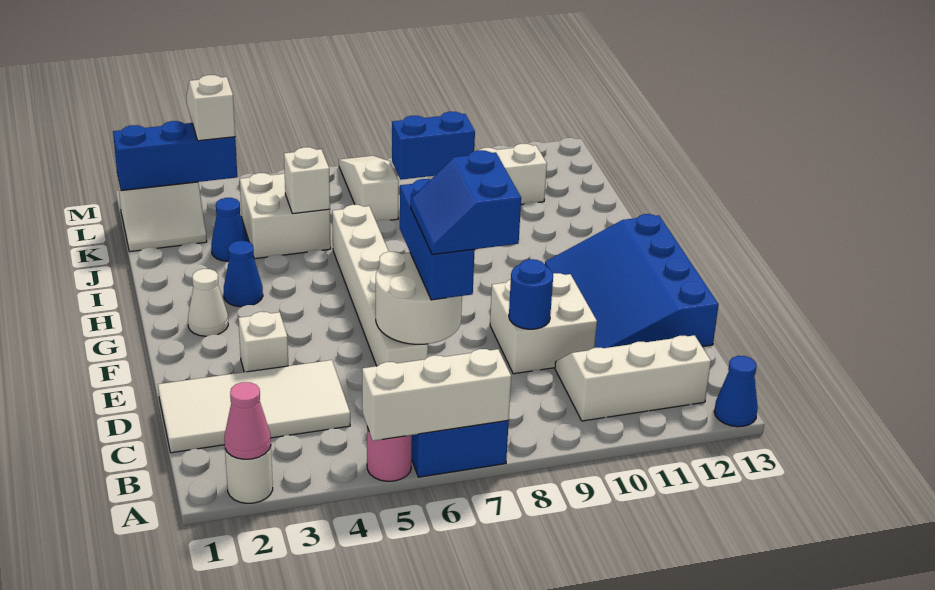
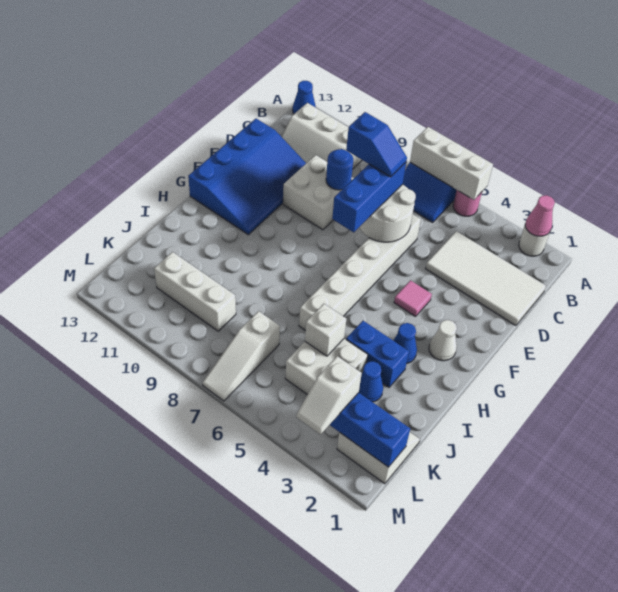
blue 2x2 slope [411,150,521,255] -> blue 1x2 slope [346,112,407,177]
white 1x1 brick [238,312,288,372] -> none
none -> pink 1x1 tile [394,280,432,317]
blue 1x2 brick [392,111,475,180] -> blue 1x2 brick moved to [346,321,409,387]

